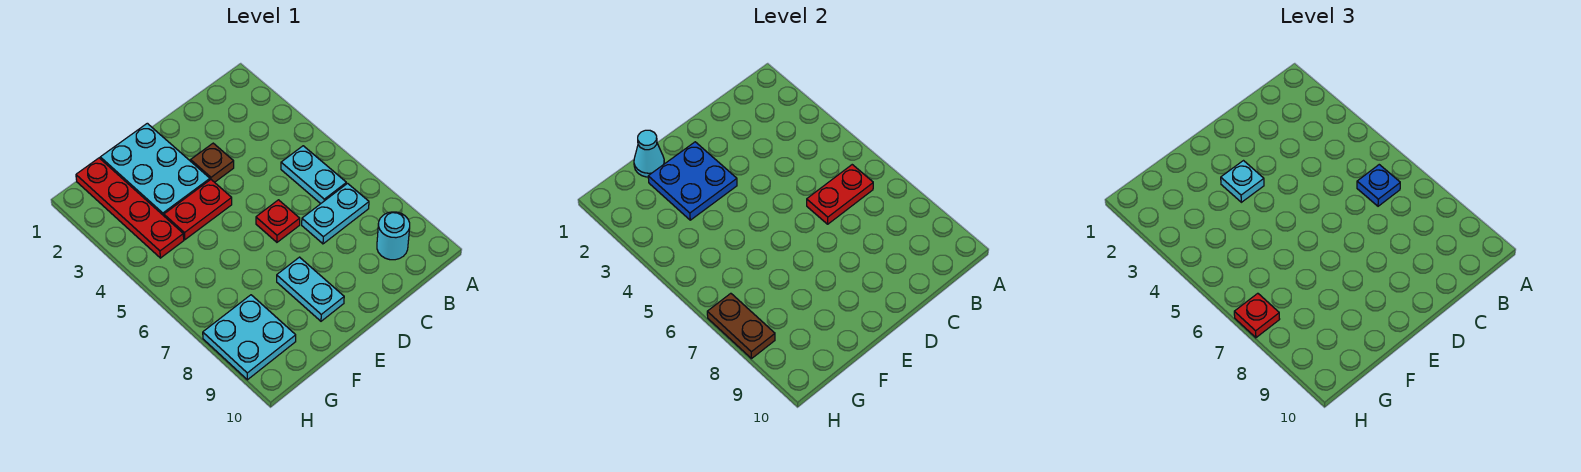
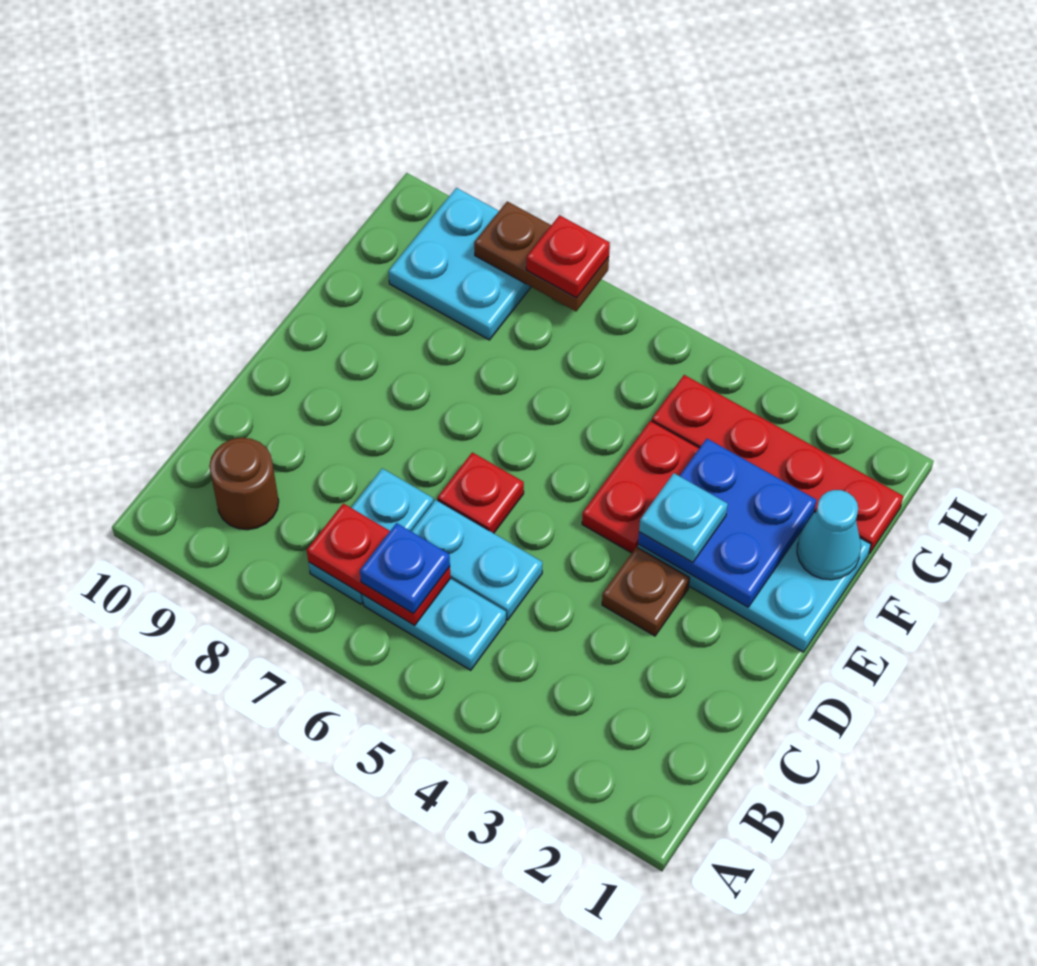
red 1x2 plate [807,165,873,224] -> red 1x2 plate turned to [307,503,451,626]
cyan 1x1 round brick [377,212,410,260] -> brown 1x1 round brick [209,438,279,530]
cyan 1x2 plate [277,257,344,321] -> cyan 1x2 plate moved to [411,500,542,620]

